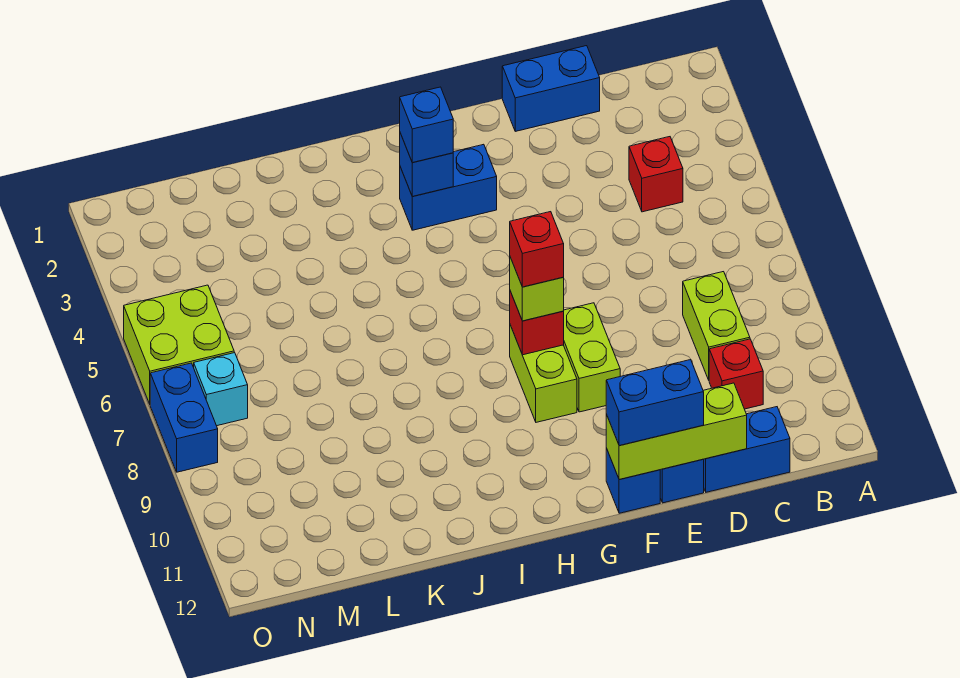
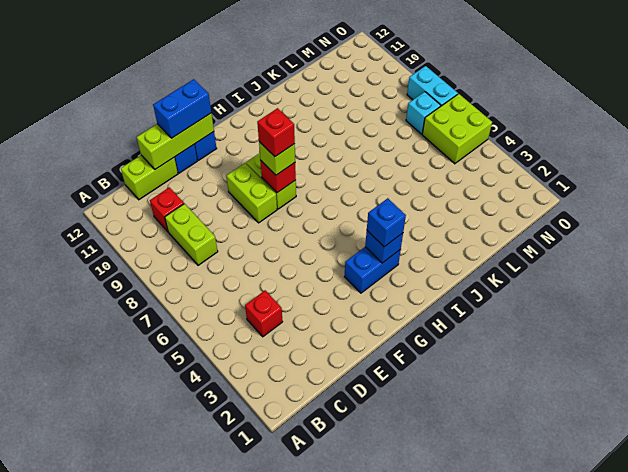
blue 1x2 brick [703,407,790,492] -> lime 1x2 brick [121,155,178,200]
blue 1x2 brick [502,46,600,131] -> none
blue 1x2 brick [150,363,218,472] -> cyan 1x2 brick [407,66,458,106]

